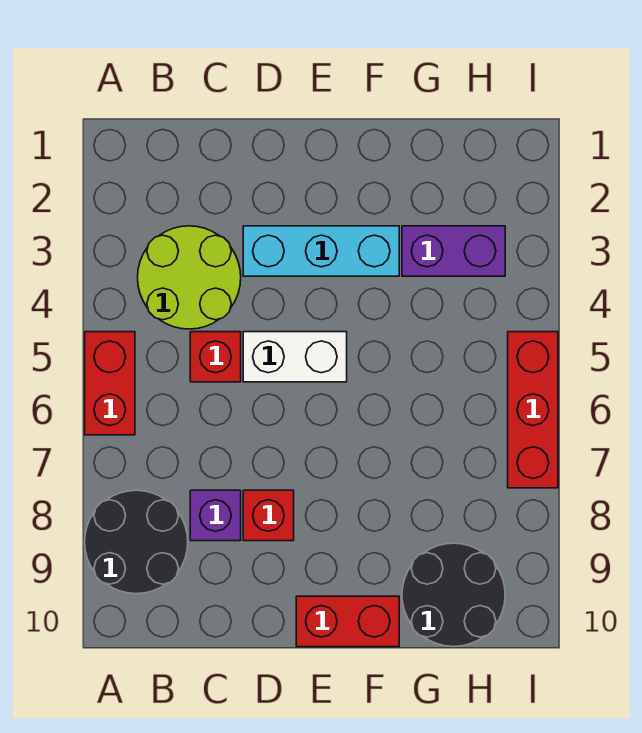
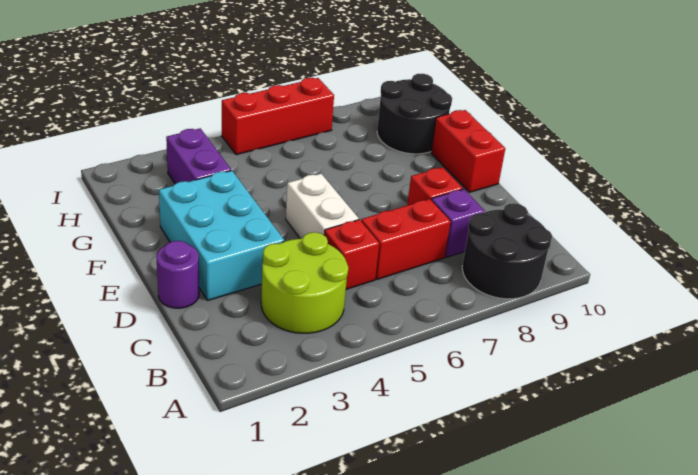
red 1x2 brick [85,332,135,435] -> red 1x2 brick moved to [361,199,451,279]
none -> purple 1x1 round brick [156,241,199,308]
cyan 1x3 brick [243,226,399,276] -> cyan 2x3 brick [159,171,284,300]

